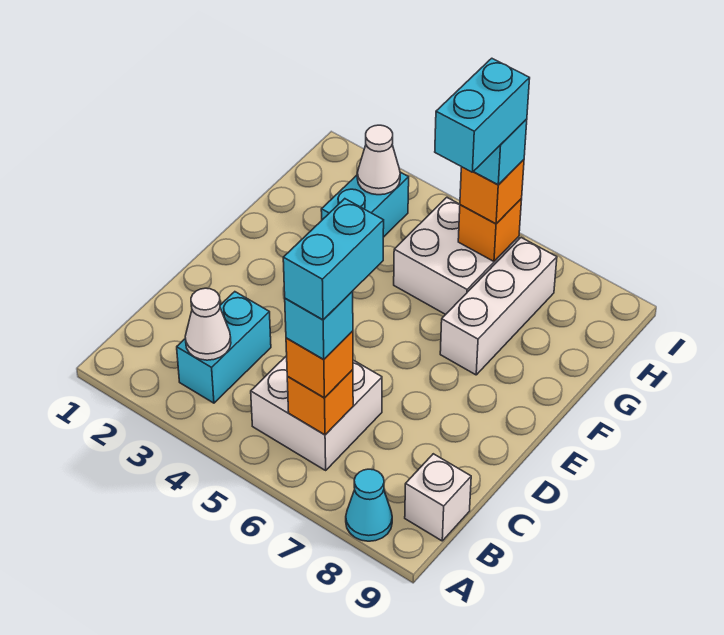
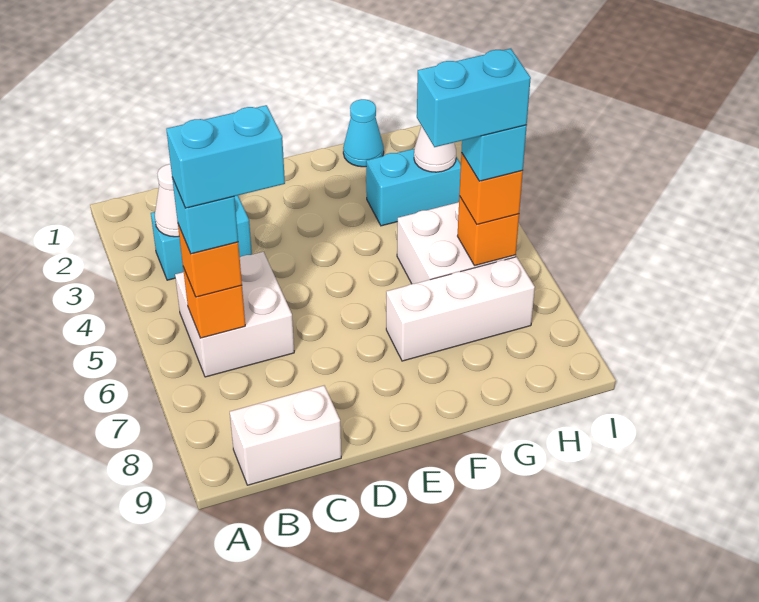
cyan 1x1 cone [346,469,392,541] -> cyan 1x1 cone moved to [343,99,384,167]
white 1x1 brick [405,454,471,541] -> white 1x2 brick [230,386,341,485]

